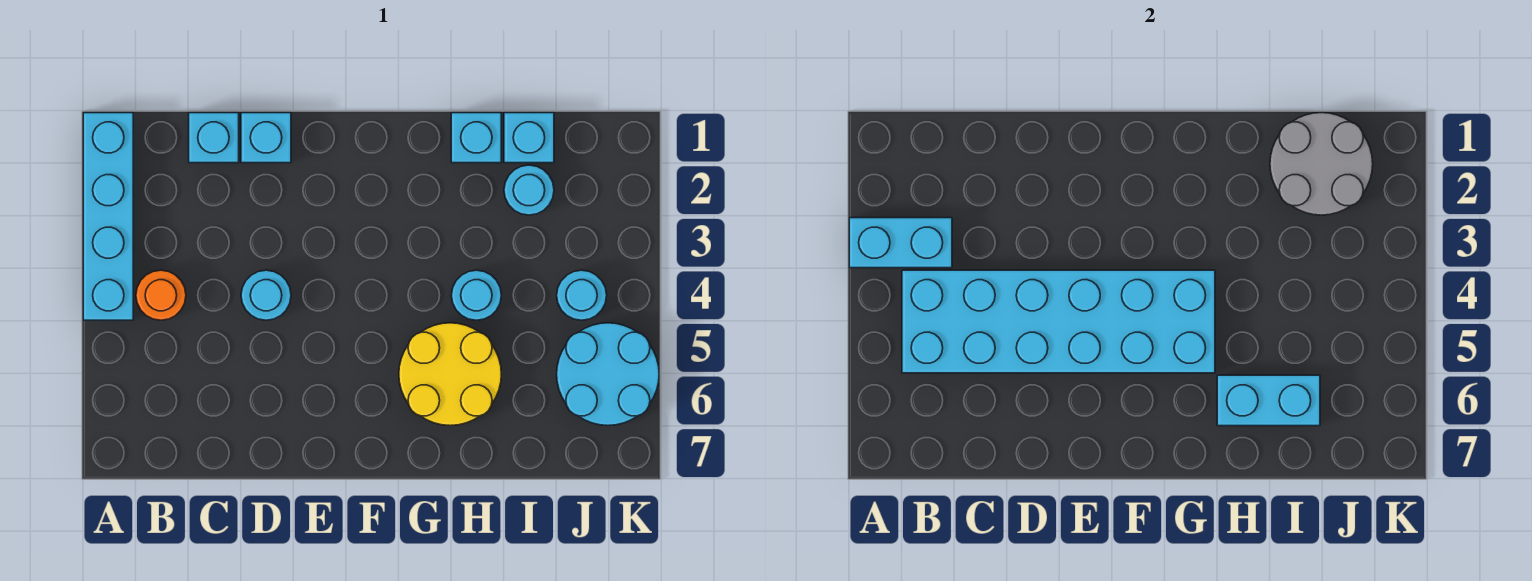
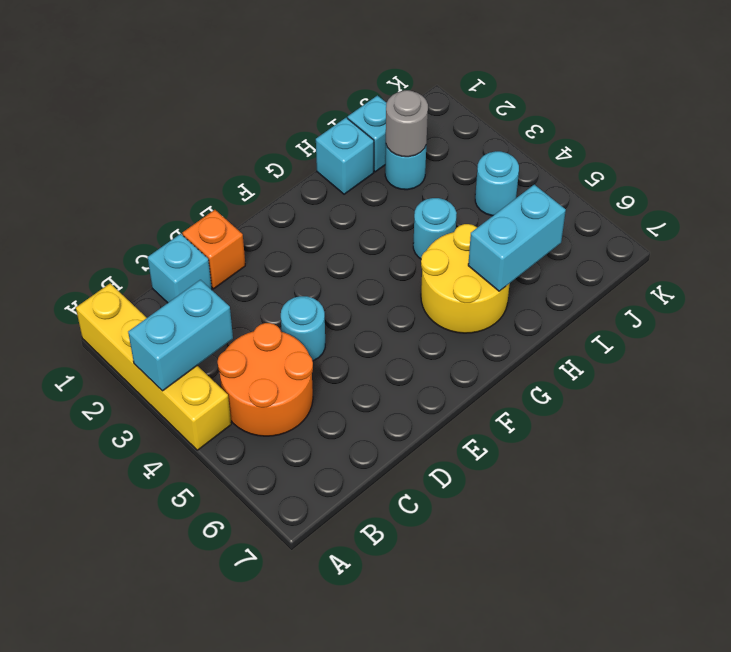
cyan 1x4 brick [83,113,133,320] -> yellow 1x4 brick [76,283,231,450]
orange 1x1 round brick [136,270,186,320] -> orange 2x2 round brick [217,323,313,436]
cyan 2x6 brick [902,270,1215,373] -> none
cyan 1x1 brick [241,113,291,163] -> orange 1x1 brick [182,210,245,289]
grey 2x2 round brick [1270,113,1373,215] -> grey 1x1 round brick [386,90,428,157]
cyan 2x2 round brick [557,323,659,426] -> none

